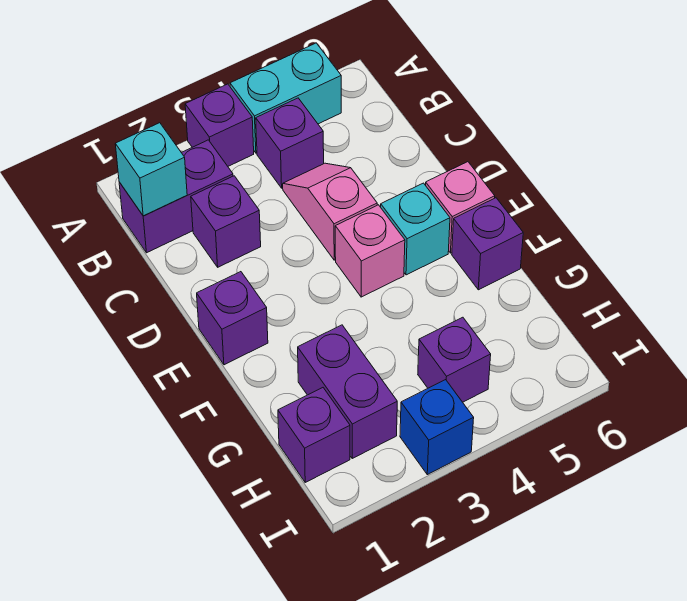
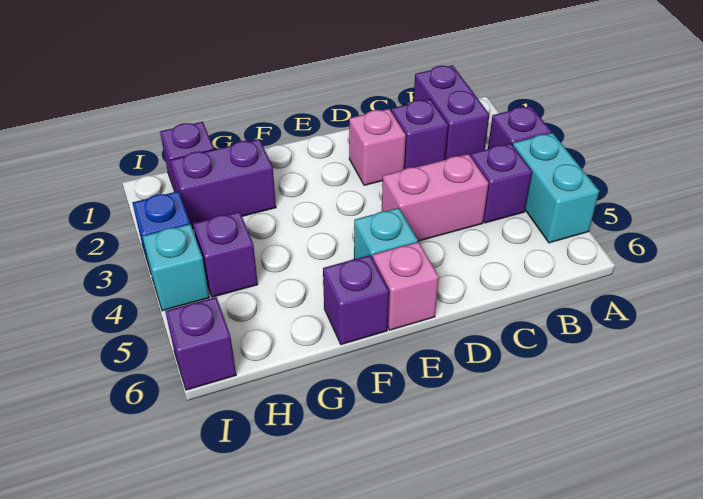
cyan 1x1 brick [115,123,187,216] -> cyan 1x1 brick moved to [142,224,209,311]
pink 1x2 slope [283,163,377,260] -> pink 1x2 brick [382,154,489,241]
purple 1x1 brick [197,272,268,365] -> purple 1x1 brick moved to [165,297,236,390]
pink 1x1 brick [335,205,405,297] -> pink 1x1 brick moved to [349,109,406,185]

